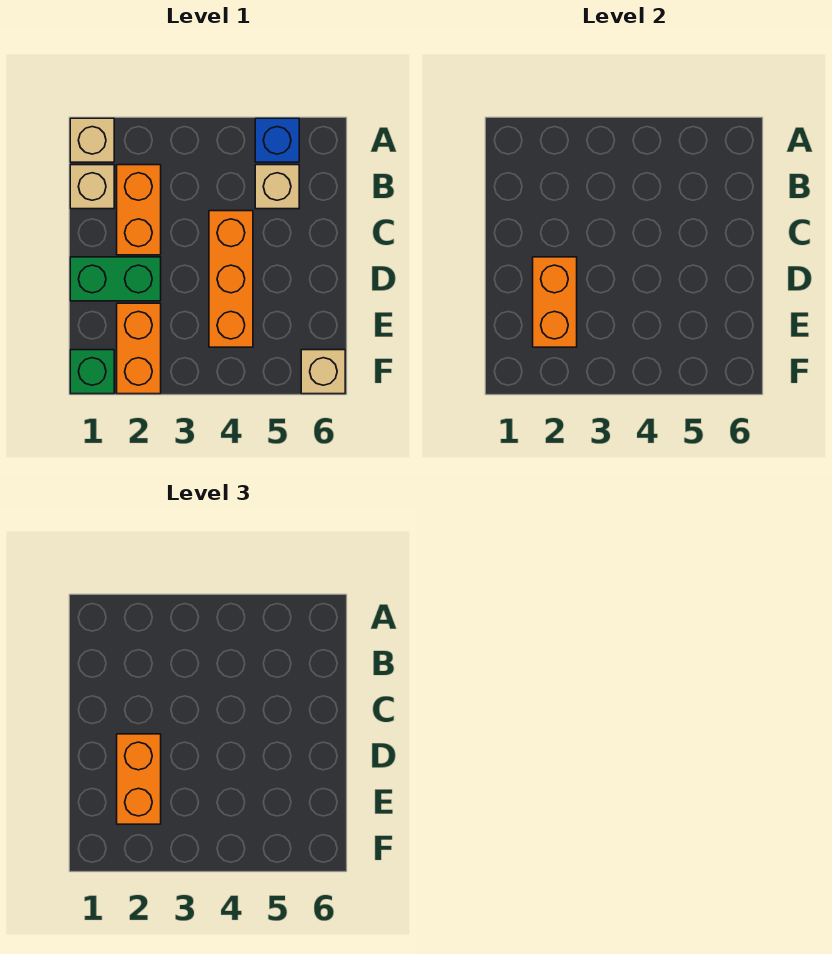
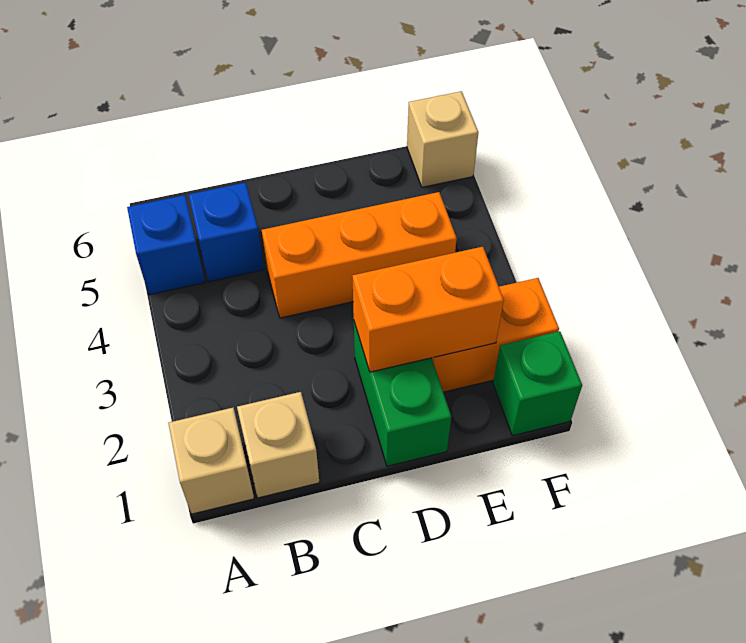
orange 1x2 brick [117,165,161,255] -> none
tan 1x1 brick [255,165,299,209] -> blue 1x1 brick [189,183,264,282]
orange 1x2 brick [117,734,161,824] -> none

